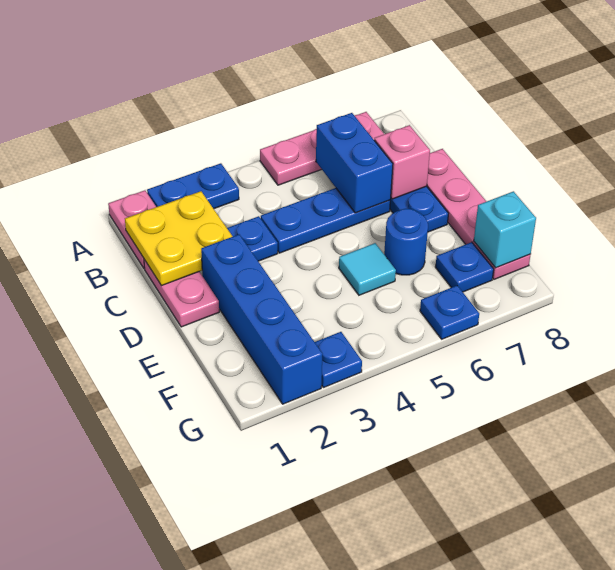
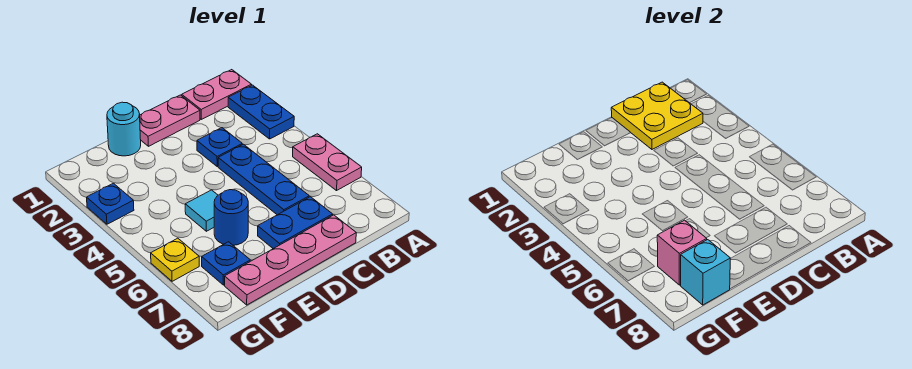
pink 1x3 plate [260,112,384,185] -> pink 1x2 plate [293,134,362,191]
blue 1x2 brick [316,113,393,213] -> none
pink 1x1 brick [374,125,430,199] -> pink 1x1 brick moved to [657,220,707,285]
blue 1x4 brick [201,234,323,404] -> none
none -> cyan 1x1 round brick [107,102,141,156]
blue 1x1 plate [420,286,479,339] -> yellow 1x1 plate [151,238,199,281]

